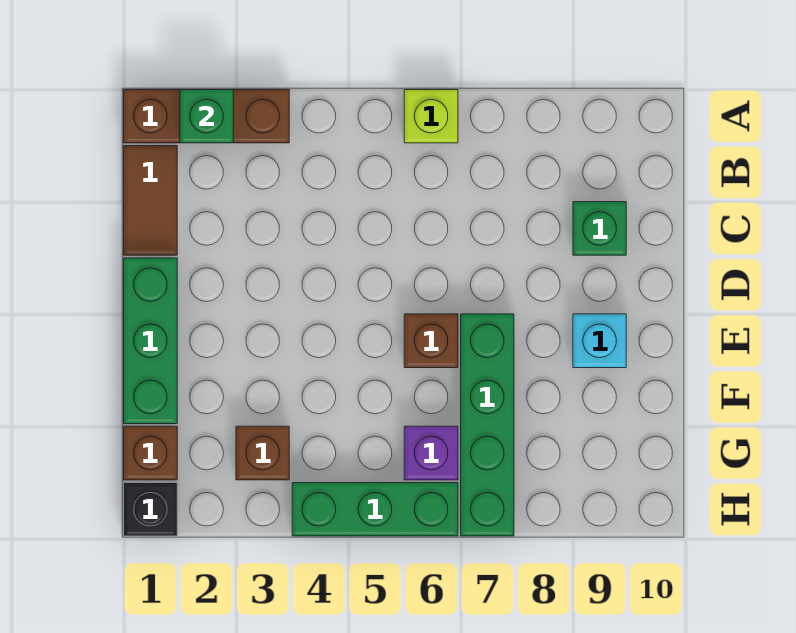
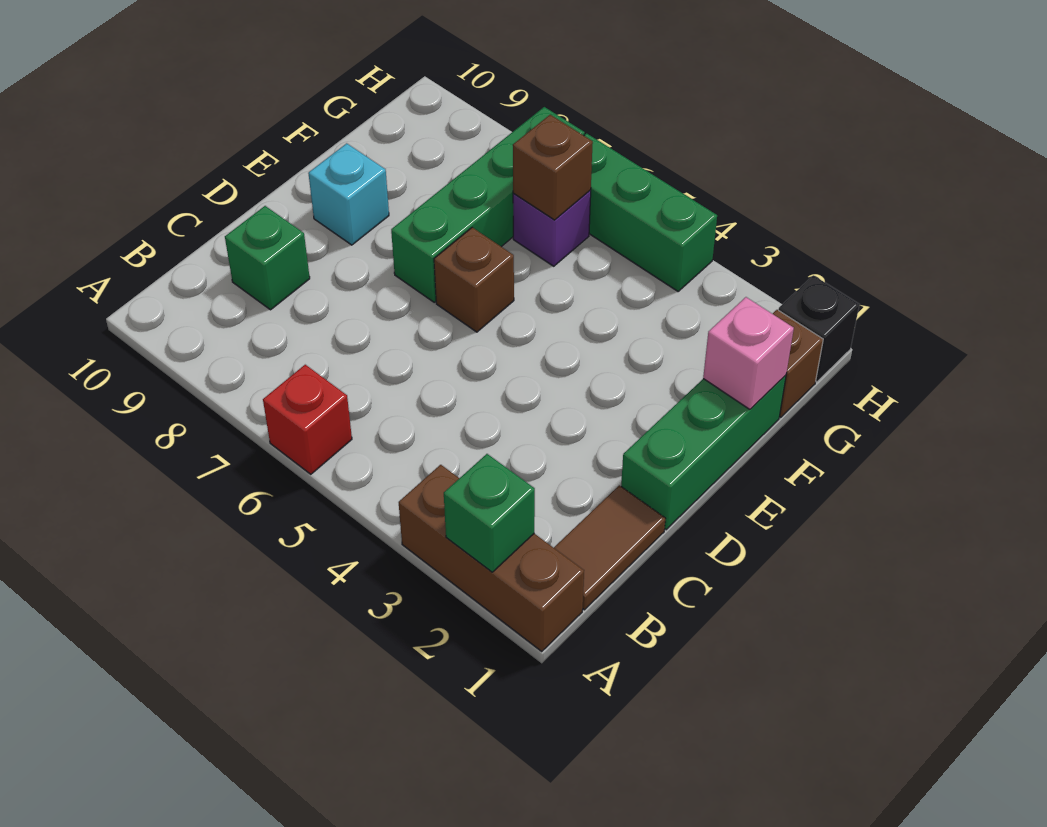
lime 1x1 brick [404,90,458,143] -> red 1x1 brick [263,365,352,474]
none -> pink 1x1 brick [703,297,794,409]
brown 1x1 brick [236,426,289,480] -> brown 1x1 brick moved to [513,115,593,220]

